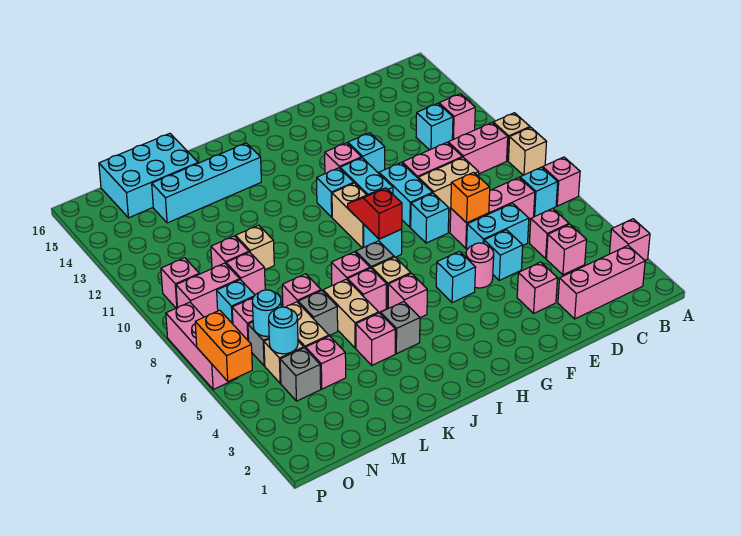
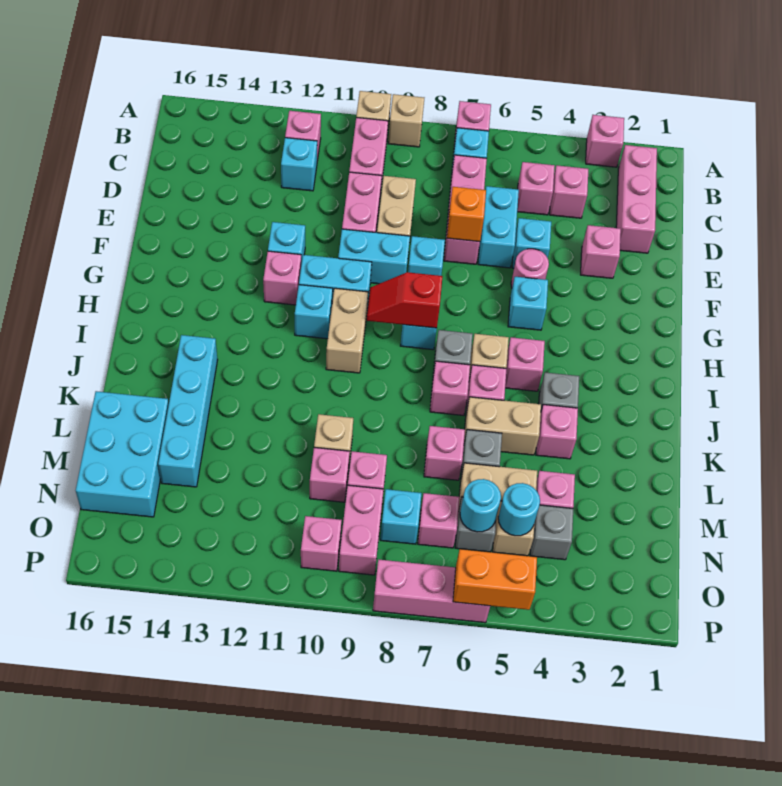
tan 1x2 brick [332,183,366,248] -> tan 1x2 brick turned to [326,288,368,373]

